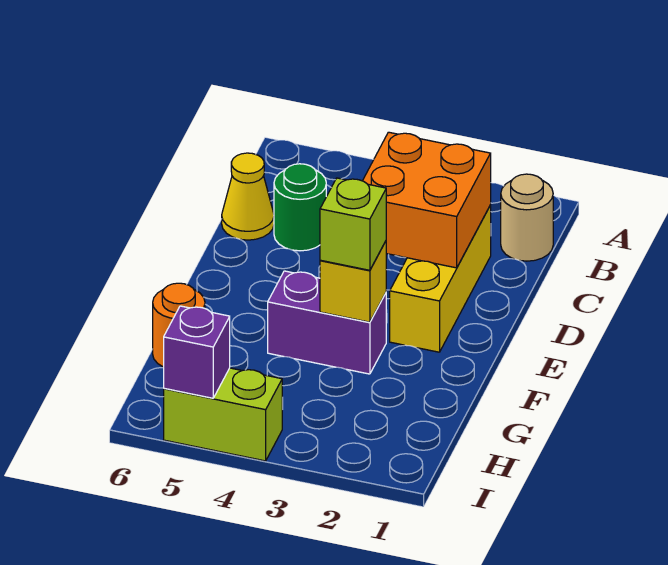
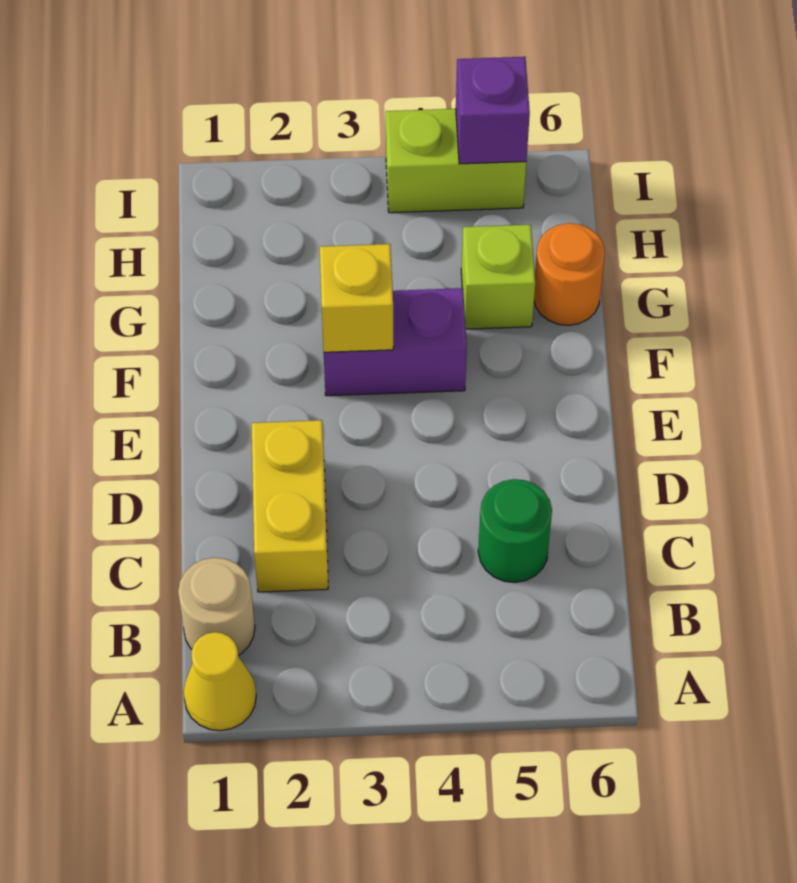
yellow 1x3 brick [390,205,491,352] -> yellow 1x2 brick [252,420,328,592]
orange 2x2 brick [363,132,491,268] -> none
yellow 1x1 cone [222,153,274,240] -> yellow 1x1 cone moved to [183,632,256,731]
lime 1x1 brick [320,178,386,270] -> lime 1x1 brick moved to [461,225,535,329]

